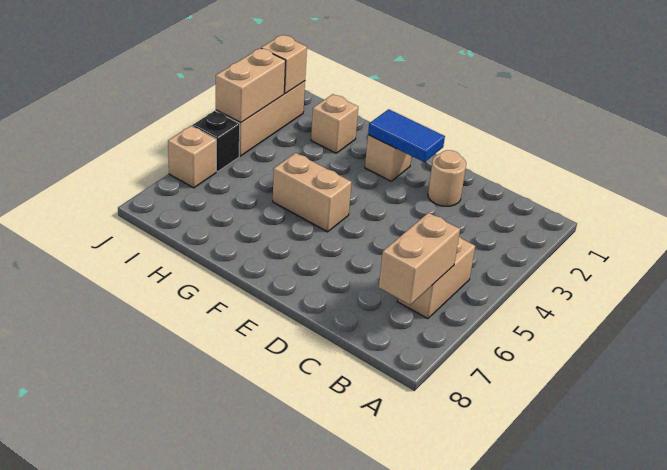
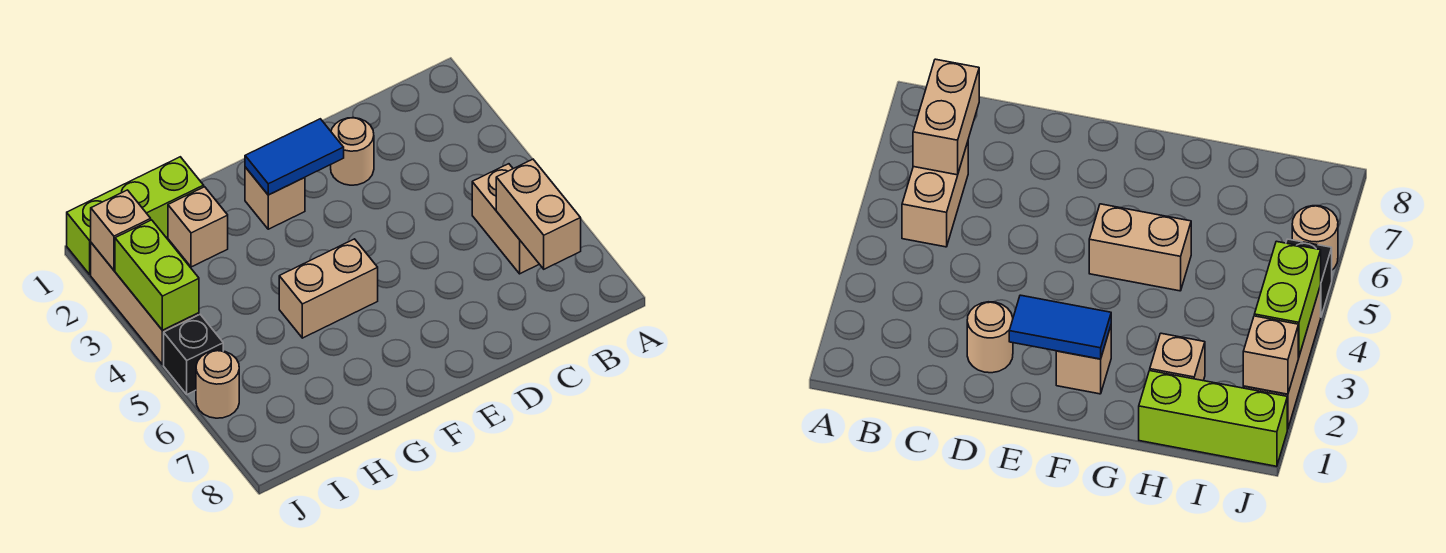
none -> lime 1x3 brick [67,157,204,274]
tan 1x2 brick [216,48,286,123] -> lime 1x2 brick [115,220,199,330]
tan 1x1 brick [168,126,216,188] -> tan 1x1 round brick [196,351,239,418]

